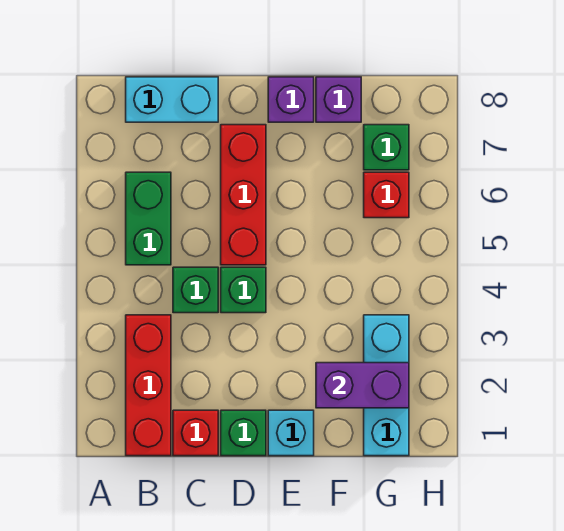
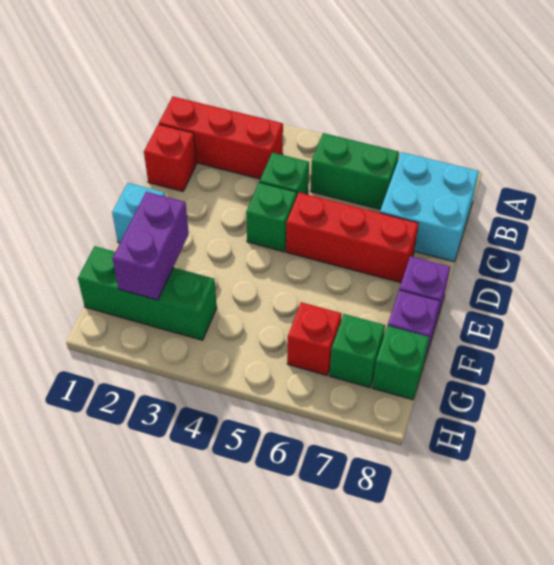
cyan 1x2 brick [126,77,218,122] -> cyan 2x2 brick [380,152,479,262]
green 1x1 brick [221,410,266,456] -> green 1x1 brick moved to [372,326,429,400]
cyan 1x3 brick [364,315,409,456] -> green 1x3 brick [78,246,217,340]

